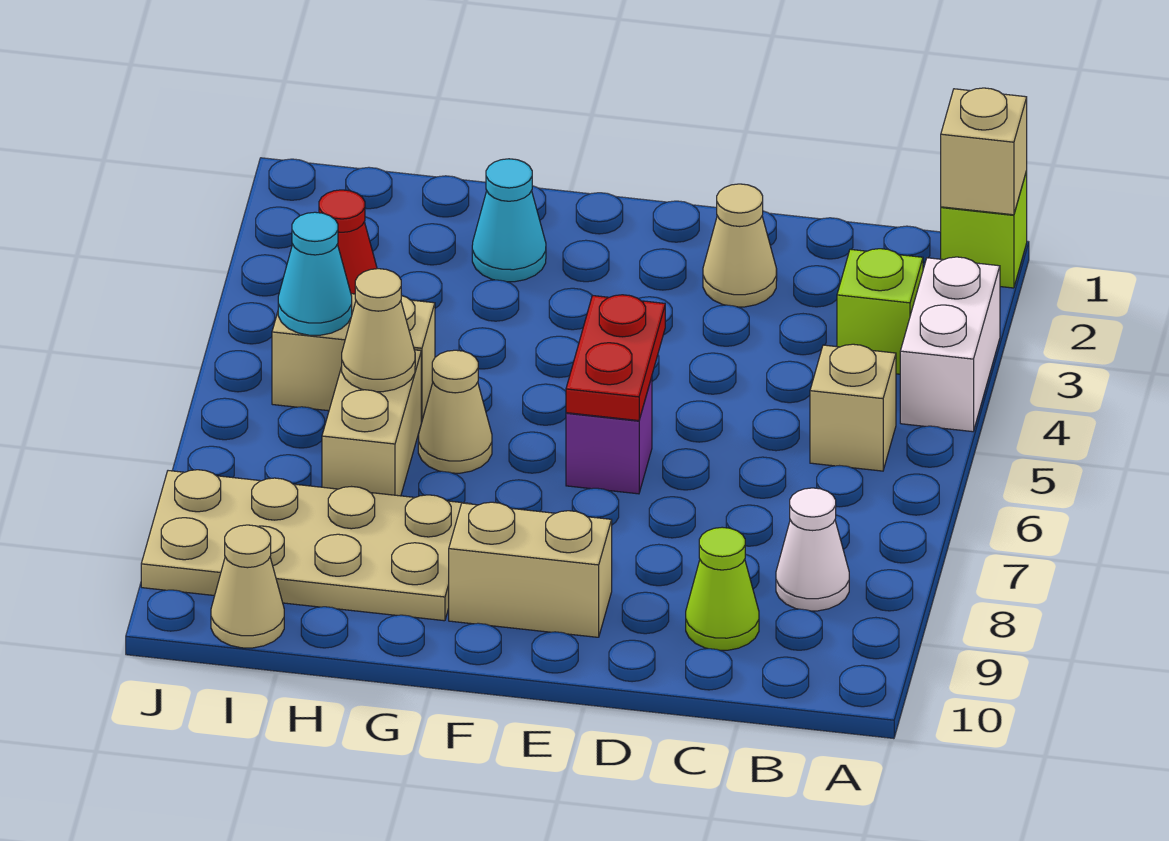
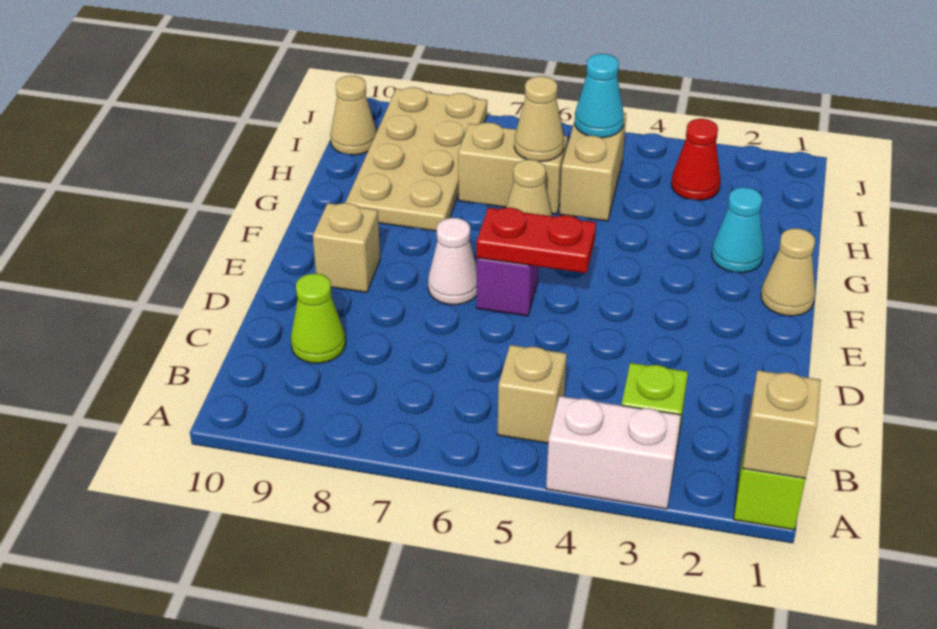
white 1x1 cone [776,488,849,611] -> white 1x1 cone moved to [428,218,477,305]
tan 1x1 cone [703,184,777,307] -> tan 1x1 cone moved to [761,228,815,316]
tan 1x2 brick [449,502,612,637] -> tan 1x1 brick [313,203,380,292]

